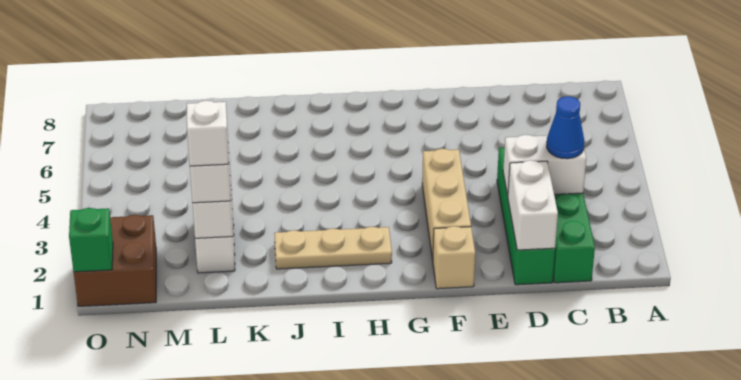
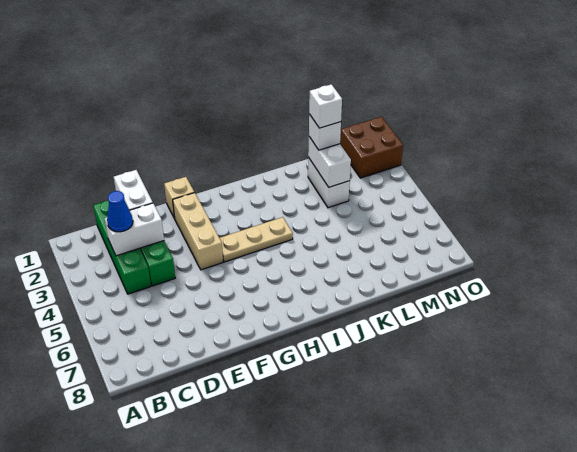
tan 1x3 plate [274,227,392,269] -> tan 1x3 plate moved to [220,217,293,262]
green 1x1 brick [69,208,113,272] -> none

